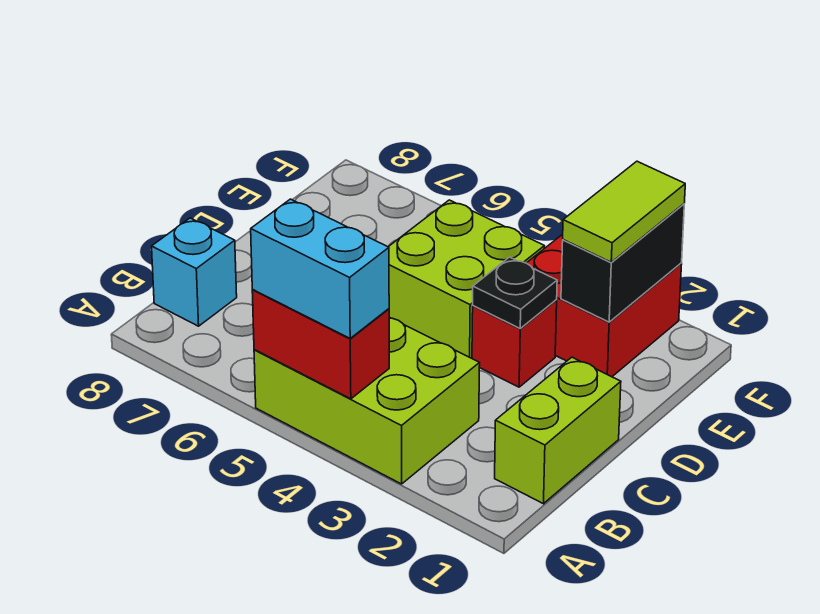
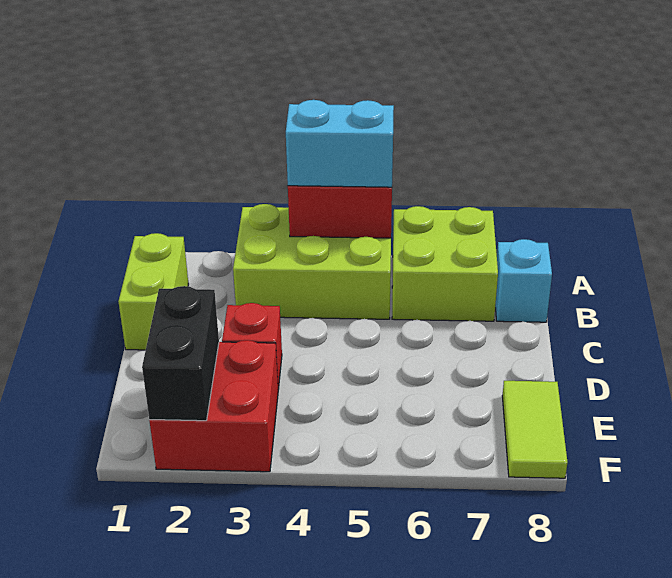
black 1x1 plate [473,257,557,328] -> none
lime 2x2 brick [389,200,544,358] -> lime 2x2 brick moved to [392,206,498,321]
lime 1x2 tile [563,161,685,262] -> lime 1x2 tile moved to [502,381,568,478]

